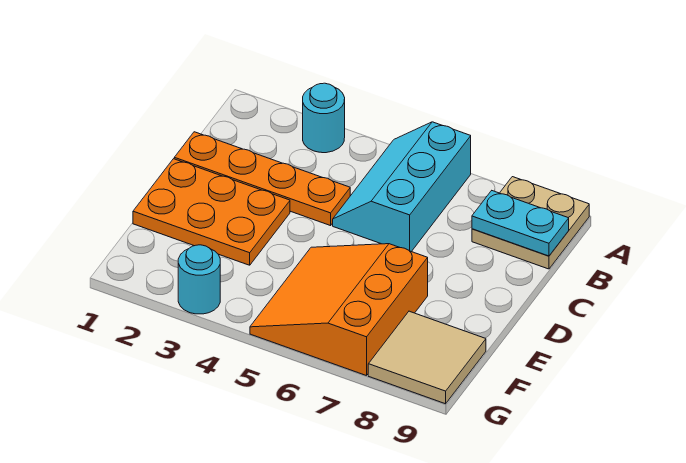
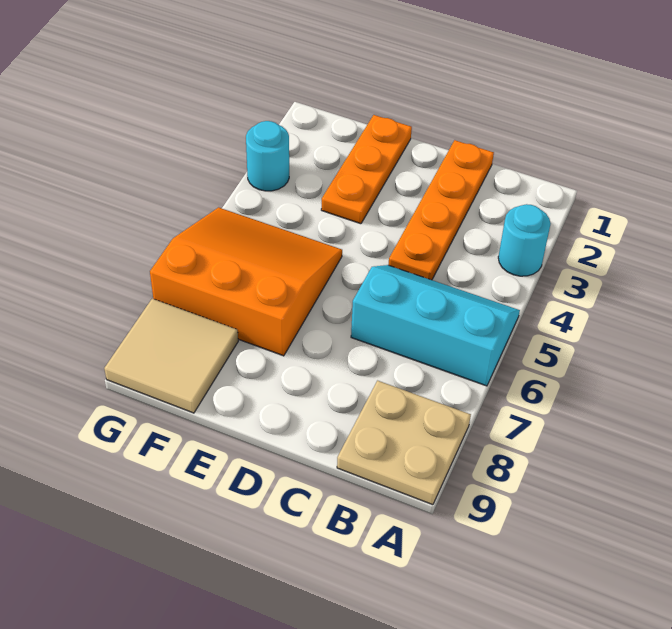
cyan 1x2 plate [472,191,569,256] -> none
orange 2x3 plate [133,159,290,265] -> orange 1x3 plate [321,115,412,224]

